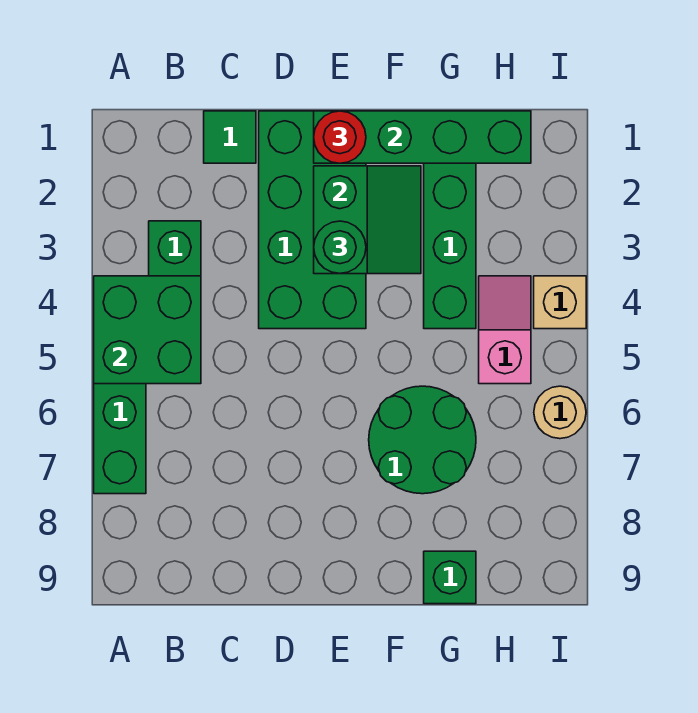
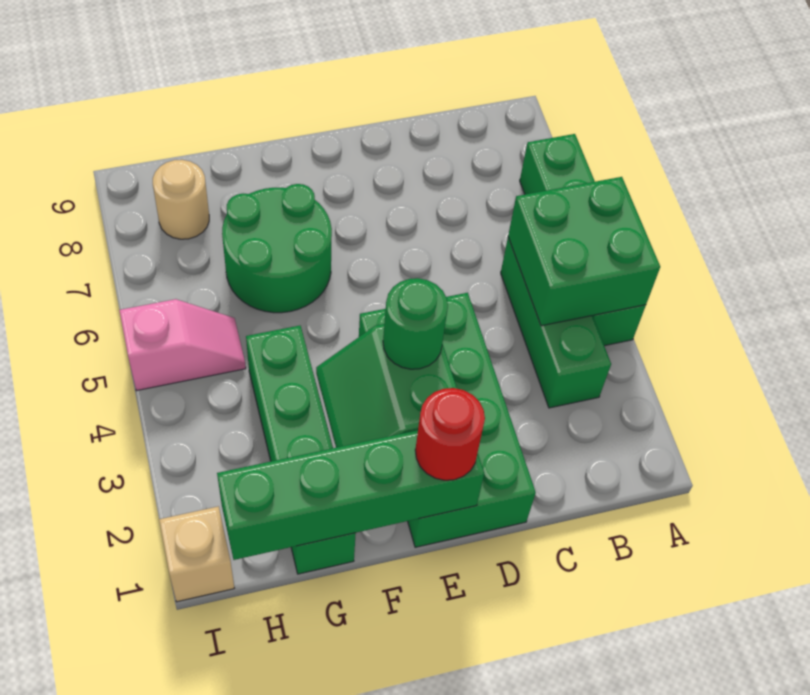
green 1x1 tile [204,111,256,163] -> none
green 1x1 brick [424,551,476,604] -> none
pink 1x2 slope [479,276,531,384] -> pink 1x2 slope turned to [119,299,246,391]
tan 1x1 brick [534,276,586,329] -> tan 1x1 brick moved to [159,506,234,602]
tan 1x1 round brick [534,386,586,439] -> tan 1x1 round brick moved to [153,160,209,239]

